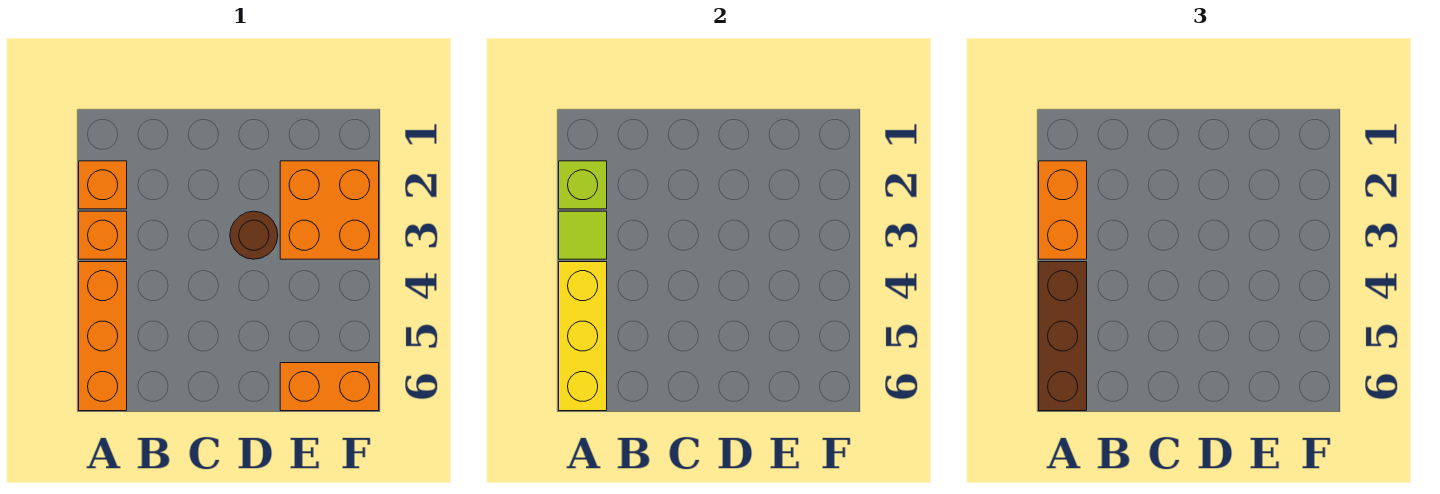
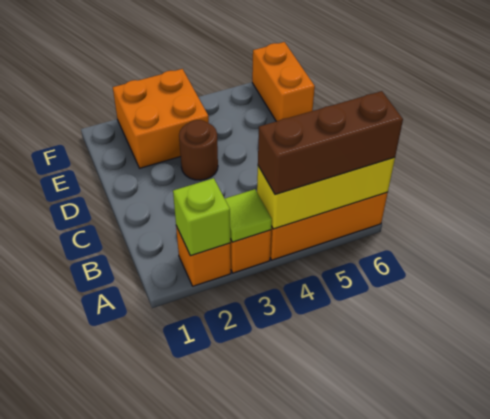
orange 1x2 brick [1039,161,1087,259] -> none

